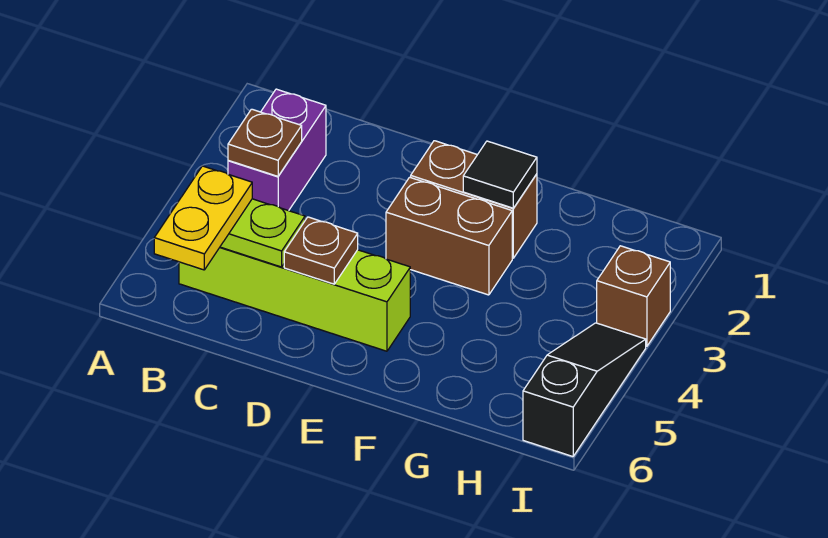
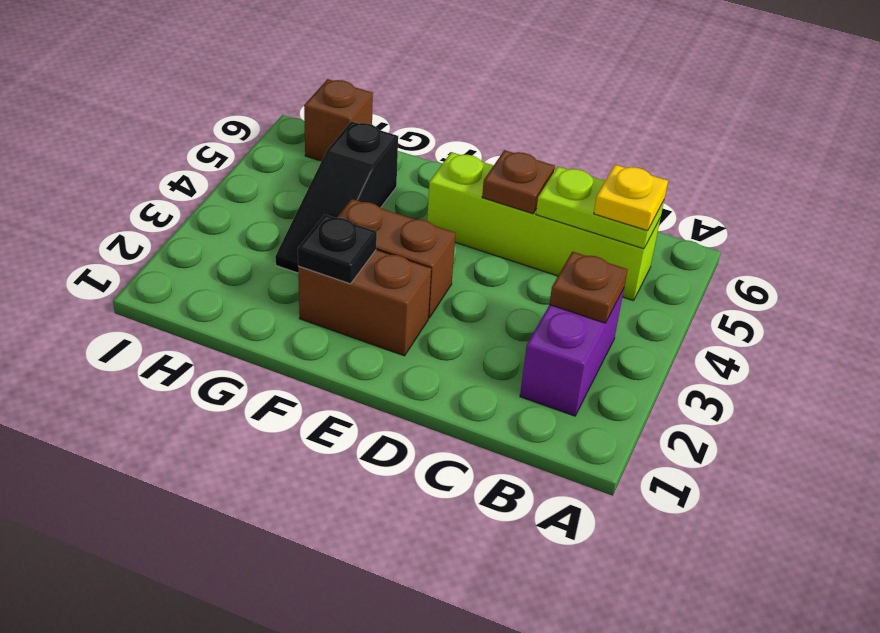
yellow 1x2 plate [154,166,252,270] -> yellow 1x1 plate [594,165,668,231]
black 1x1 tile [463,141,537,208] -> black 1x1 plate [298,214,377,284]
brown 1x1 brick [597,246,670,346] -> brown 1x1 brick moved to [304,79,373,161]
black 1x3 slope [523,323,646,456] -> black 1x3 slope moved to [275,122,398,273]

